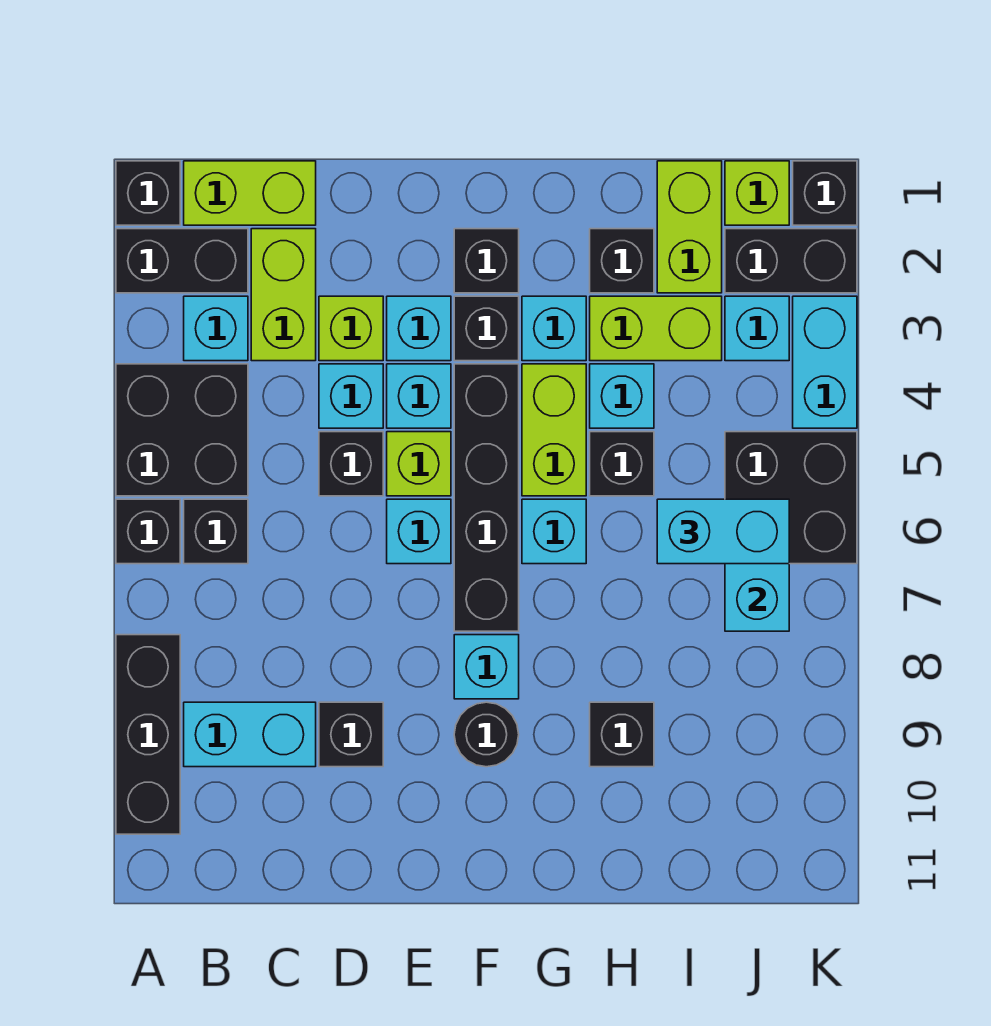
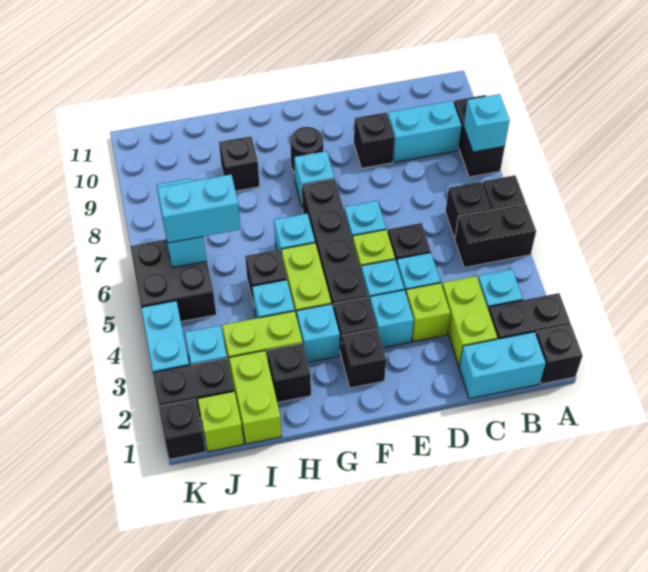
black 2x2 brick [116,364,248,496] -> black 1x2 brick [455,204,536,267]
black 1x3 brick [116,635,180,834] -> black 1x2 brick [454,95,505,177]
none -> cyan 1x1 brick [464,94,510,152]
lime 1x2 brick [184,161,316,225] -> cyan 1x2 brick [459,332,546,399]

